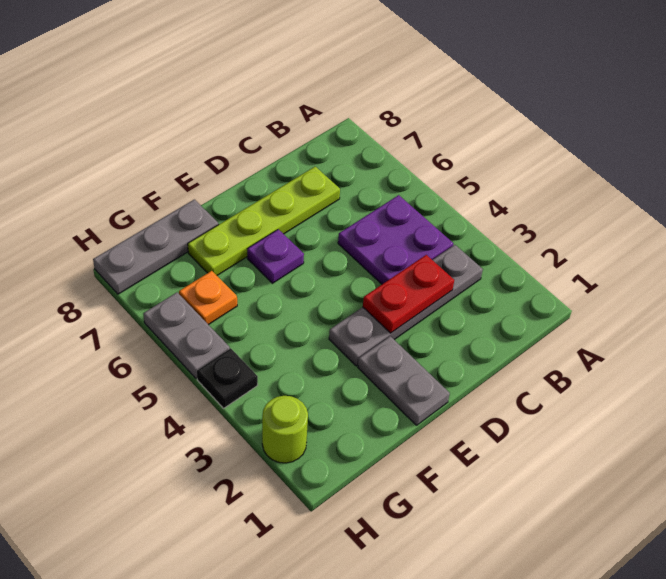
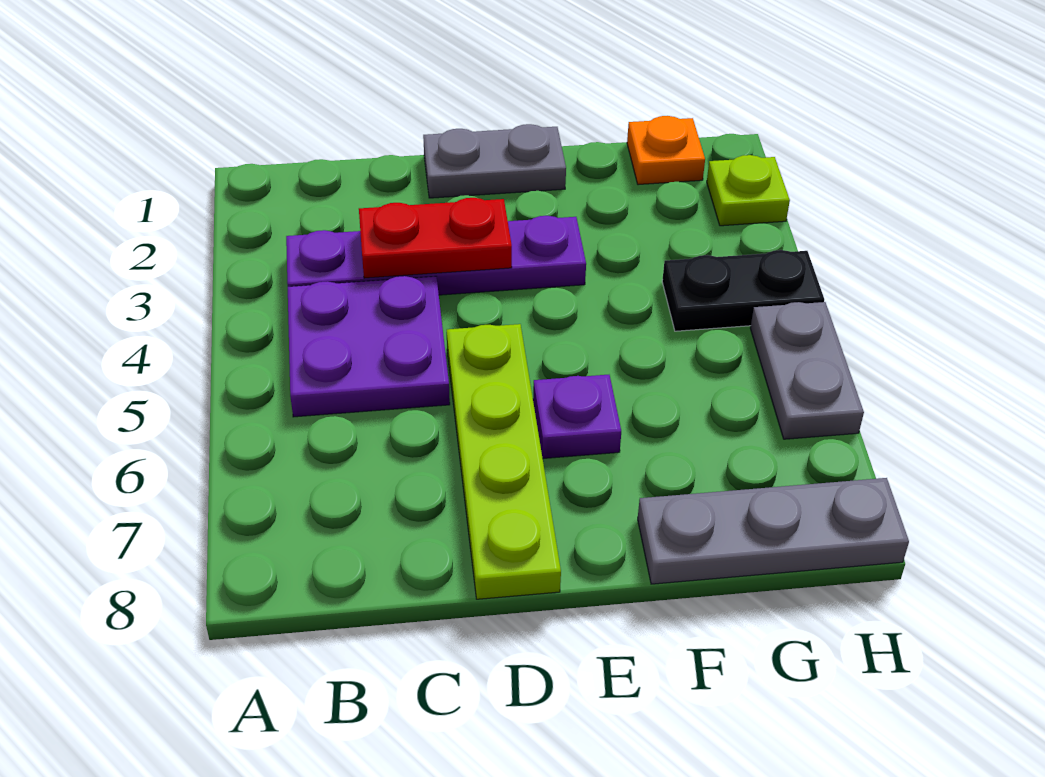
grey 1x4 plate [329,245,483,366] -> purple 1x4 plate [286,216,586,295]
lime 1x4 plate [188,167,340,275] -> lime 1x4 plate turned to [447,324,561,599]
grey 1x2 plate [358,336,450,425] -> grey 1x2 plate turned to [423,124,566,198]
orange 1x1 plate [179,271,237,325] -> orange 1x1 plate moved to [627,116,705,185]
lime 1x1 round brick [262,396,308,463] -> lime 1x1 plate [707,155,790,226]
black 1x1 plate [197,348,258,408] -> black 1x2 plate [662,250,824,331]

